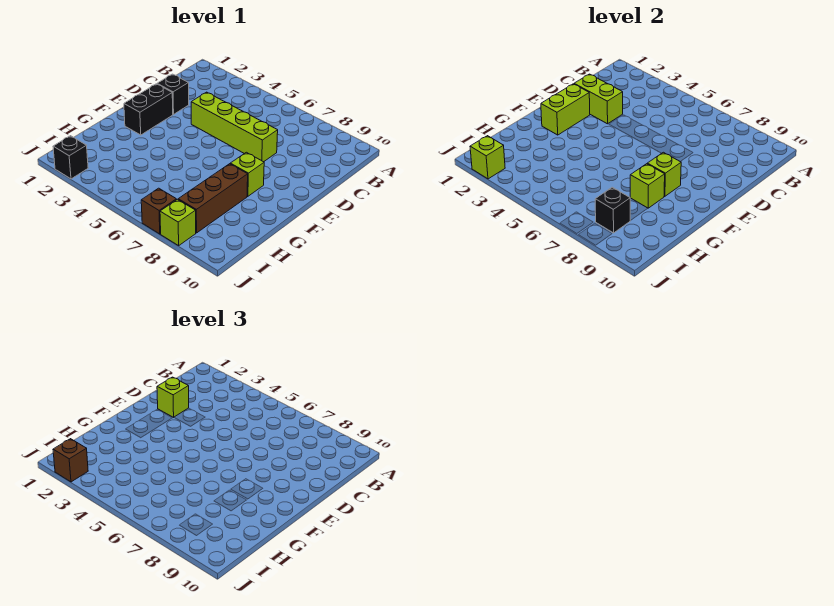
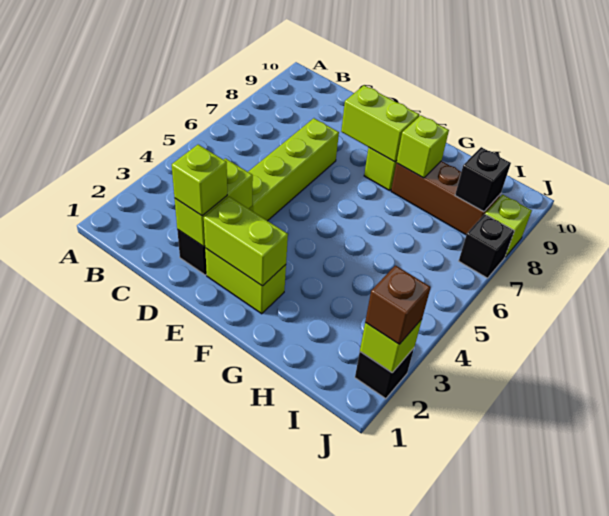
black 1x2 brick [124,84,173,135] -> lime 1x2 brick [205,248,286,314]
lime 1x1 brick [647,152,681,196] -> lime 1x2 brick [341,85,419,162]
brown 1x1 brick [141,188,176,234] -> black 1x1 brick [459,214,514,278]

